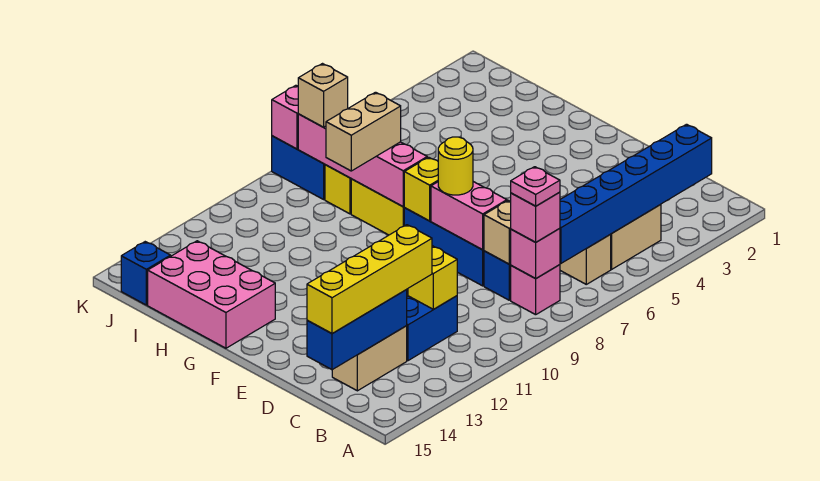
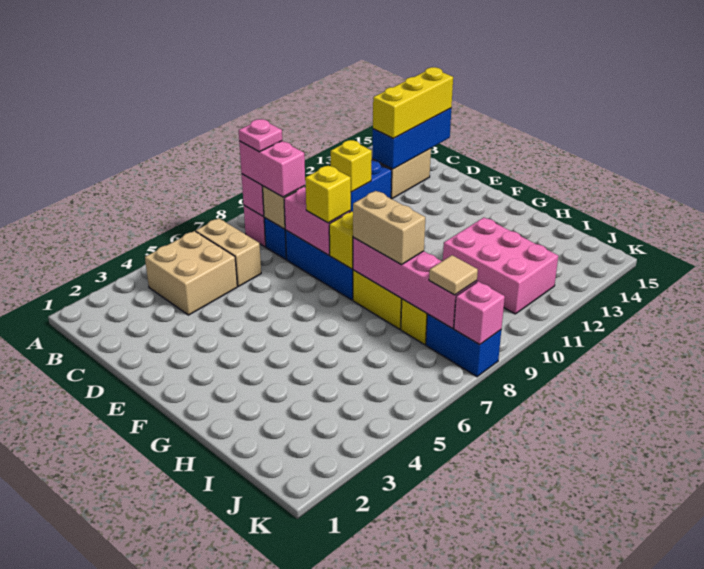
blue 1x6 brick [560,124,712,263] -> none
pink 1x1 brick [511,192,560,242] -> pink 1x2 brick [239,141,305,197]
yellow 1x4 brick [307,225,432,334] -> yellow 1x3 brick [373,67,453,138]
yellow 1x1 round brick [438,137,473,195] -> yellow 1x1 brick [305,166,351,223]
pink 2x3 brick [148,241,275,348] -> pink 2x3 brick moved to [443,218,558,314]
tan 1x2 brick [326,92,401,171] -> tan 1x2 brick turned to [353,191,425,265]
tan 1x1 brick [298,64,348,127] -> tan 1x1 tile [429,255,478,295]
blue 1x1 brick [121,242,171,305] -> none

